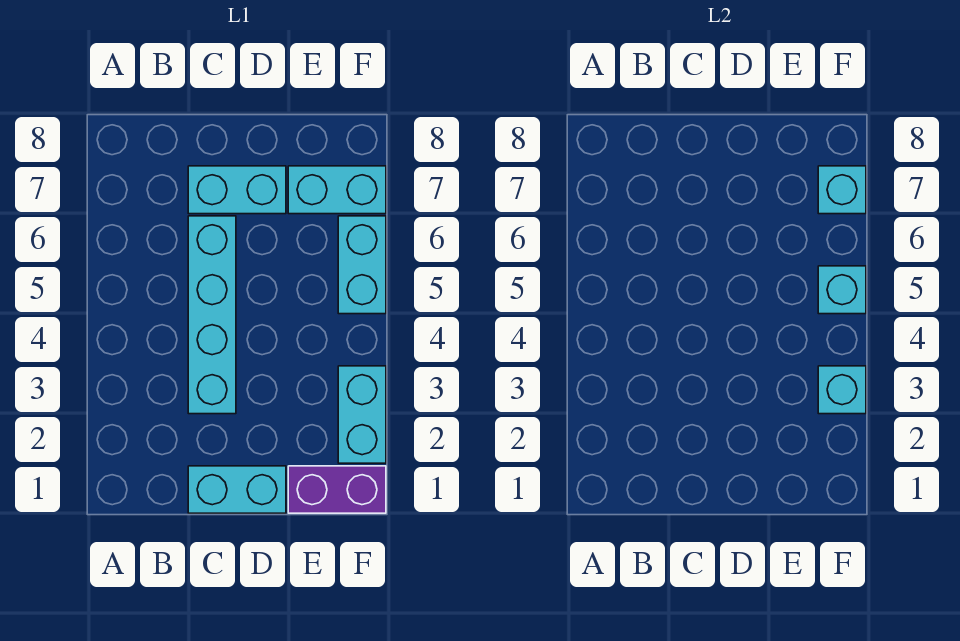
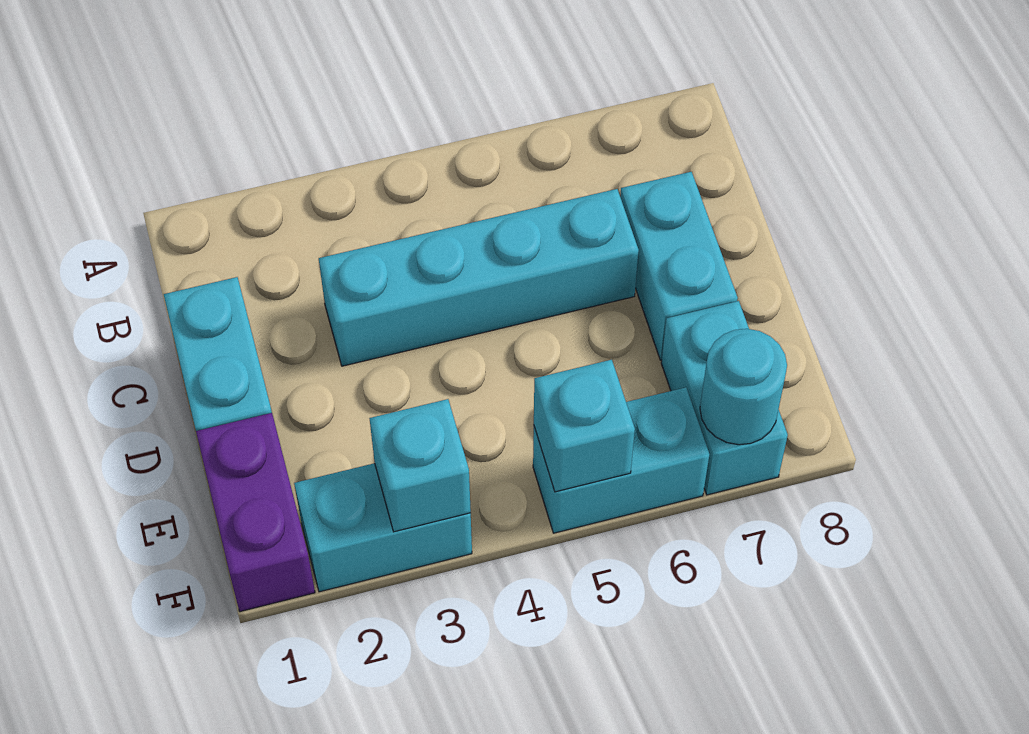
cyan 1x1 brick [818,166,866,214] -> cyan 1x1 round brick [700,329,787,445]

